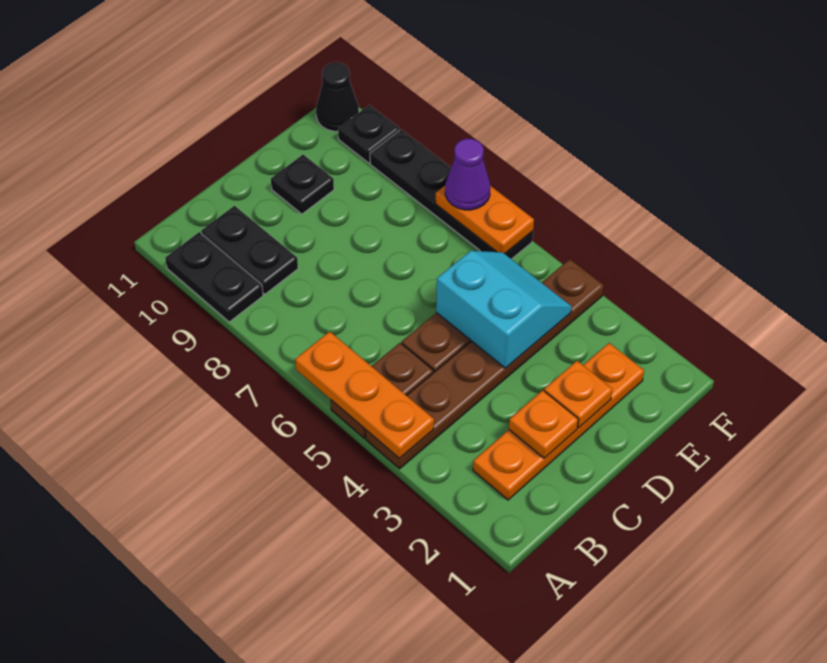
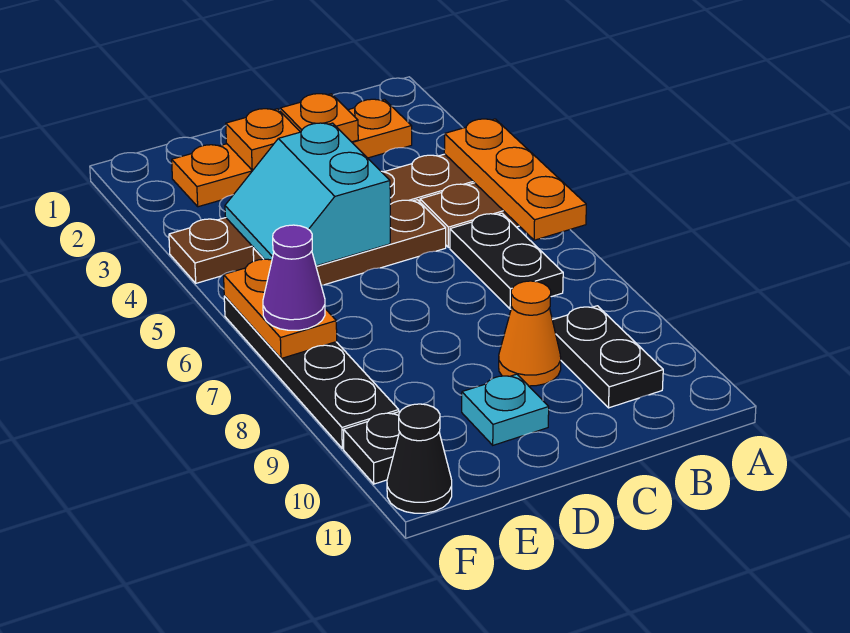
black 1x2 plate [165,232,263,322] -> black 1x2 plate moved to [450,213,563,309]
none -> orange 1x1 cone [499,281,561,386]
black 1x1 plate [271,155,334,214] -> cyan 1x1 plate [462,374,549,445]

